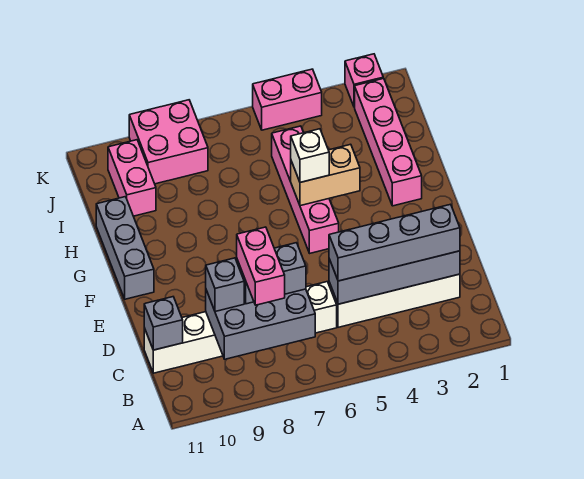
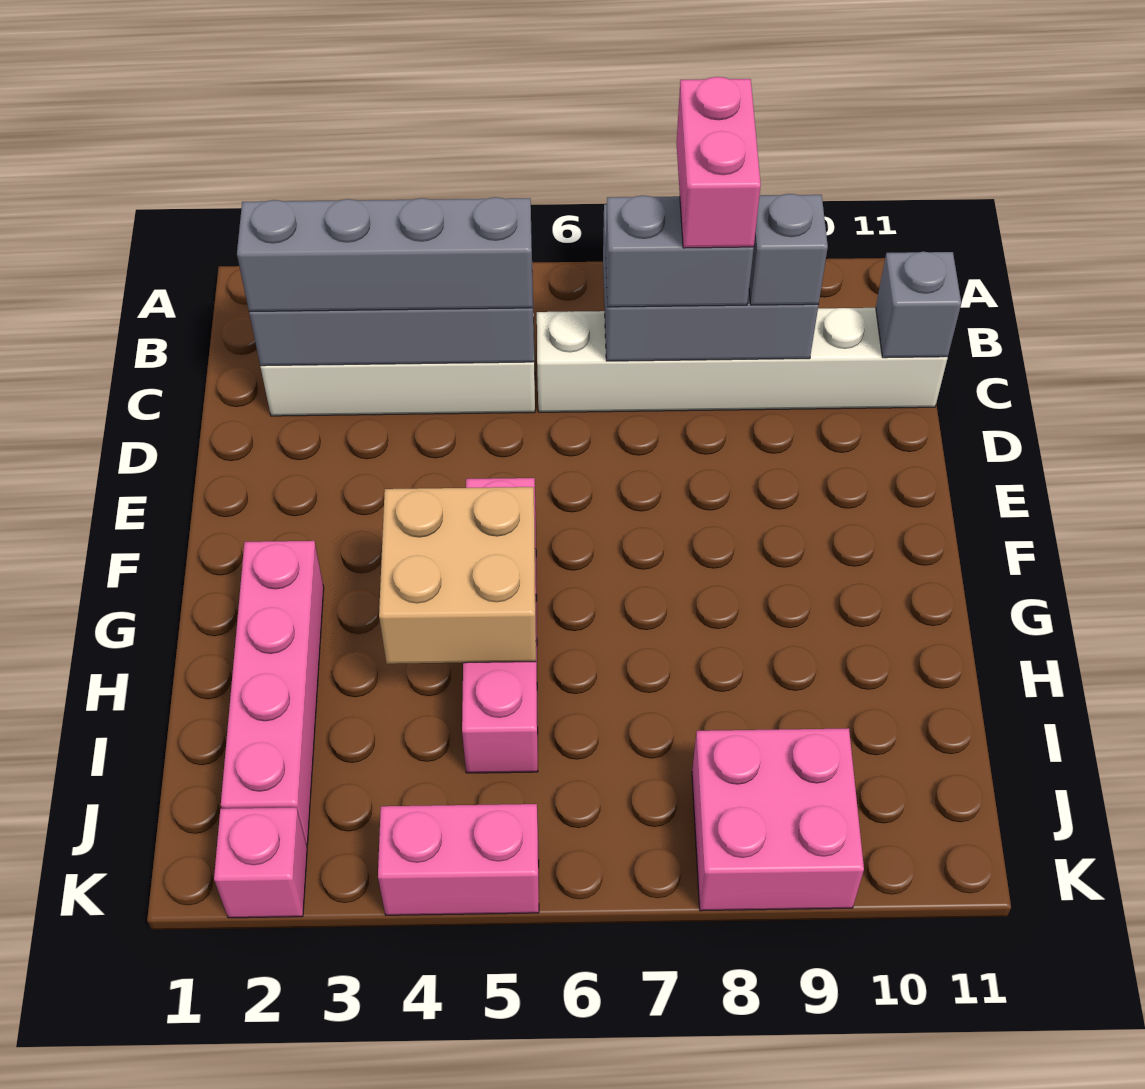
grey 1x3 brick [96,197,154,299] -> none
tan 1x2 brick [291,144,360,206] -> tan 2x2 brick [379,487,536,664]
white 1x1 brick [291,129,329,182] -> none
pink 1x2 brick [108,140,156,216] -> none

